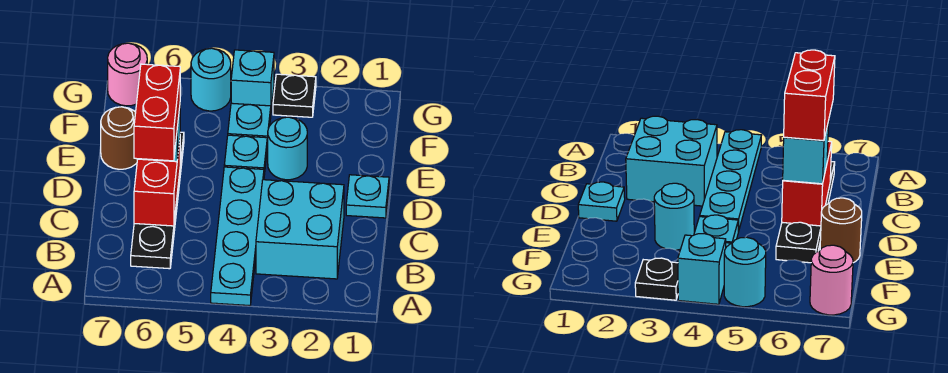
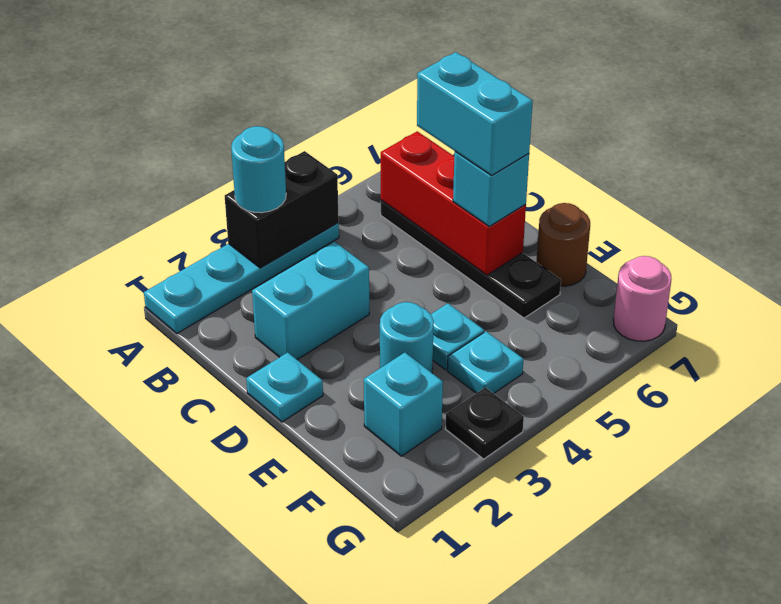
none -> black 1x2 brick [225,151,339,268]
cyan 1x4 plate [211,167,264,306] -> cyan 1x4 plate turned to [144,223,339,333]
cyan 2x2 brick [256,180,344,279] -> cyan 1x2 brick [252,242,369,360]
red 1x2 brick [134,141,180,226] -> red 1x3 brick [381,131,526,275]
red 1x2 brick [134,64,180,161] -> cyan 1x2 brick [417,52,533,175]
cyan 1x1 brick [231,50,274,109] -> cyan 1x1 brick moved to [364,353,443,456]
cyan 1x1 round brick [191,48,231,111] -> cyan 1x1 round brick moved to [231,126,286,213]

